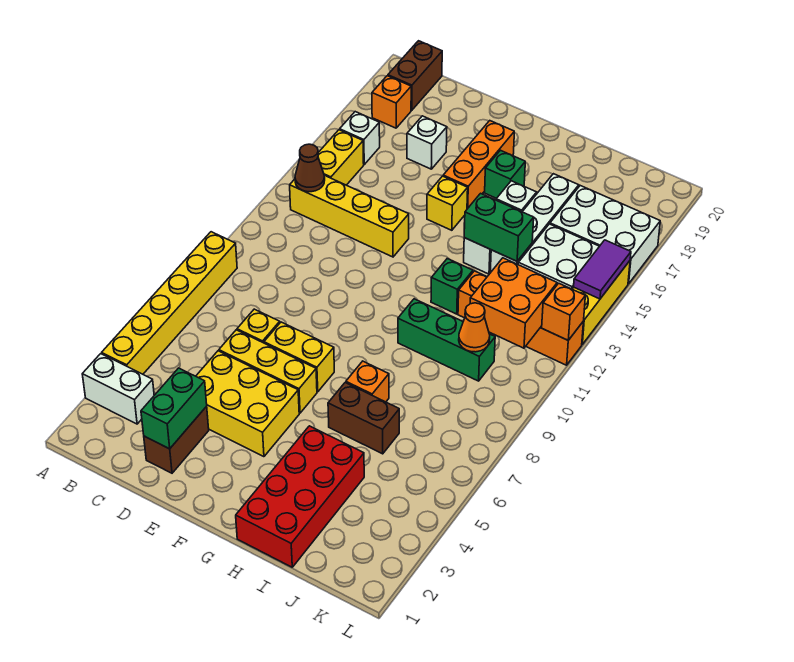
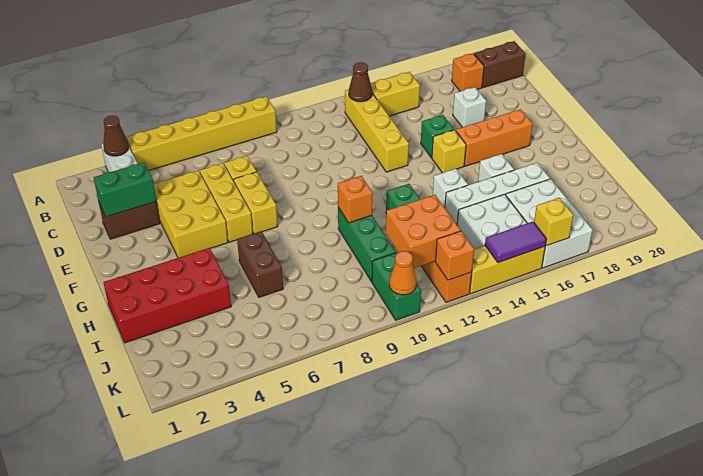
none -> brown 1x1 cone [103,115,129,156]
white 1x1 brick [340,112,380,164] -> none
green 1x1 brick [485,150,525,198] -> green 1x1 brick moved to [421,115,454,158]
orange 1x1 brick [346,361,389,402] -> orange 1x1 brick moved to [338,176,373,223]
green 1x2 brick [464,193,534,261] -> green 1x2 brick moved to [372,253,421,320]
orange 1x1 cone [459,303,490,352] -> orange 1x1 cone moved to [389,251,417,295]
none -> yellow 1x1 brick [534,198,573,246]

